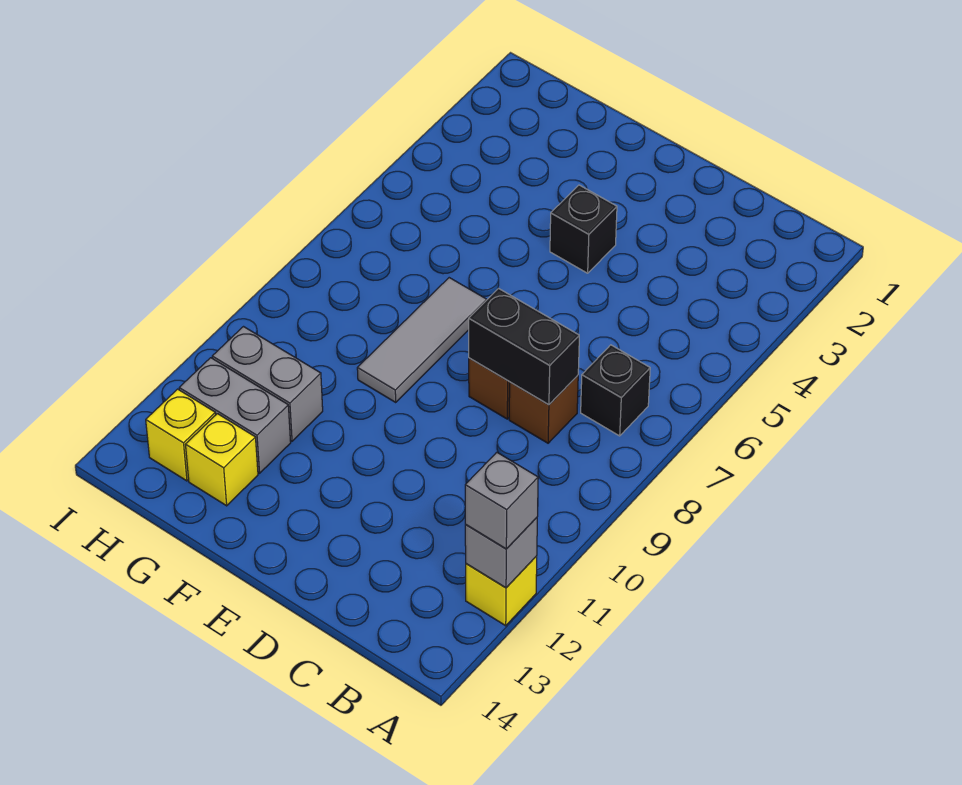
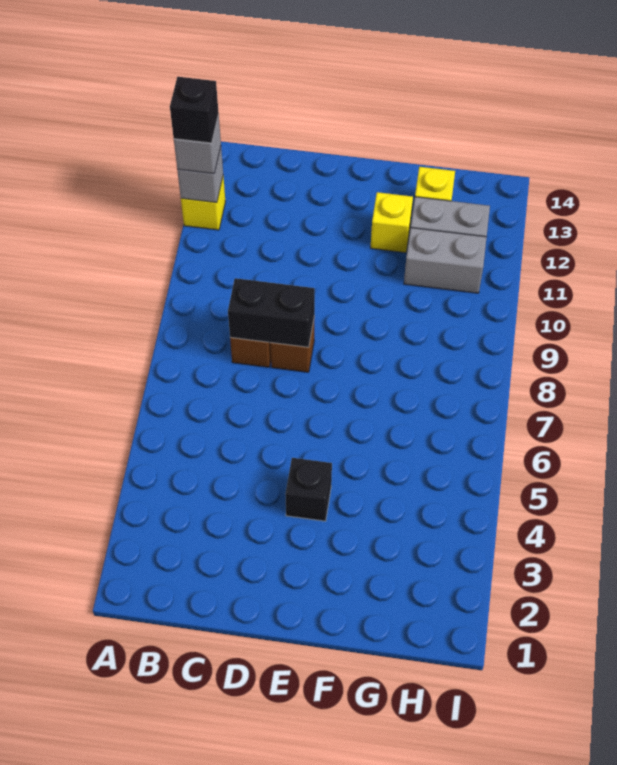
black 1x1 brick [581,345,650,436] -> black 1x1 brick moved to [170,77,219,143]
grey 1x3 tile [357,278,487,402] -> none
yellow 1x1 brick [146,389,216,481] -> yellow 1x1 brick moved to [371,192,413,253]

